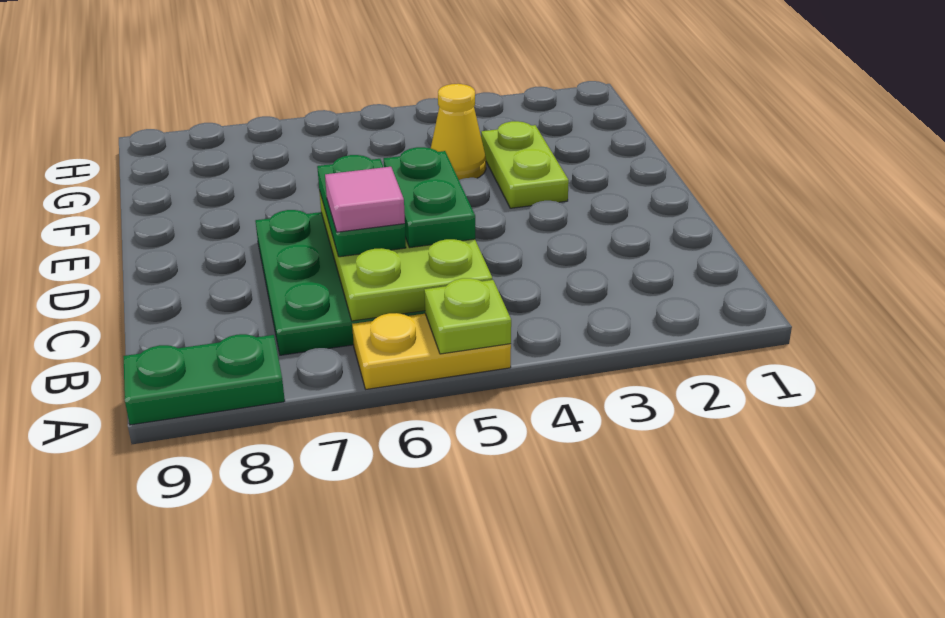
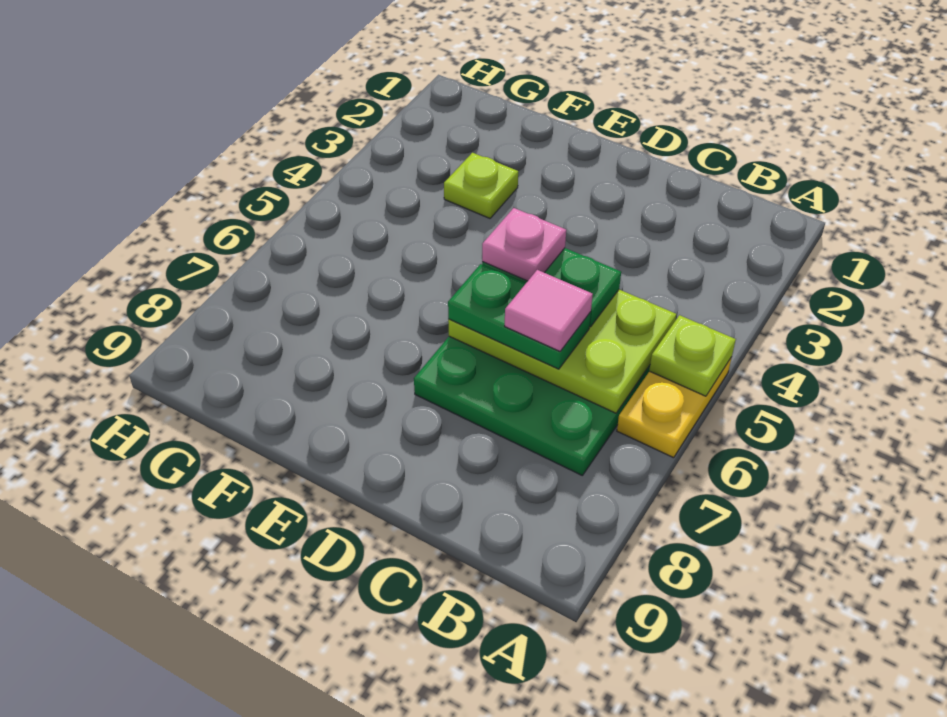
green 1x2 plate [123,334,285,425] -> none
none -> pink 1x1 plate [482,208,566,281]
lime 1x2 plate [481,121,569,208] -> lime 1x1 plate [444,153,518,218]
yellow 1x1 cone [431,84,486,180] -> none

